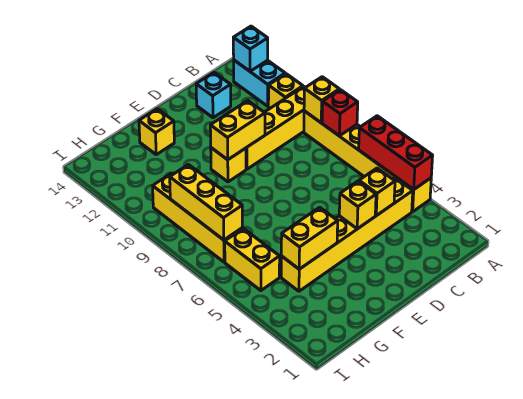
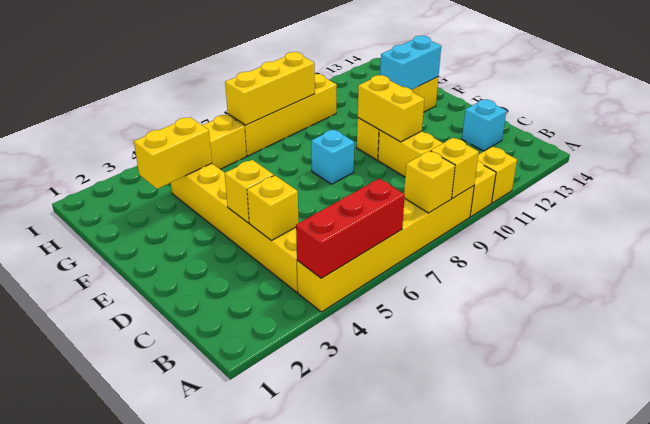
red 1x1 brick [322,90,358,136] -> yellow 1x1 brick [404,151,455,213]
cyan 1x2 brick [234,60,285,106] -> cyan 1x2 brick moved to [380,36,441,90]
cyan 1x1 brick [233,26,268,71] -> cyan 1x1 brick moved to [311,129,354,184]
yellow 1x2 brick [281,207,338,269] -> yellow 1x2 brick turned to [134,117,212,189]

